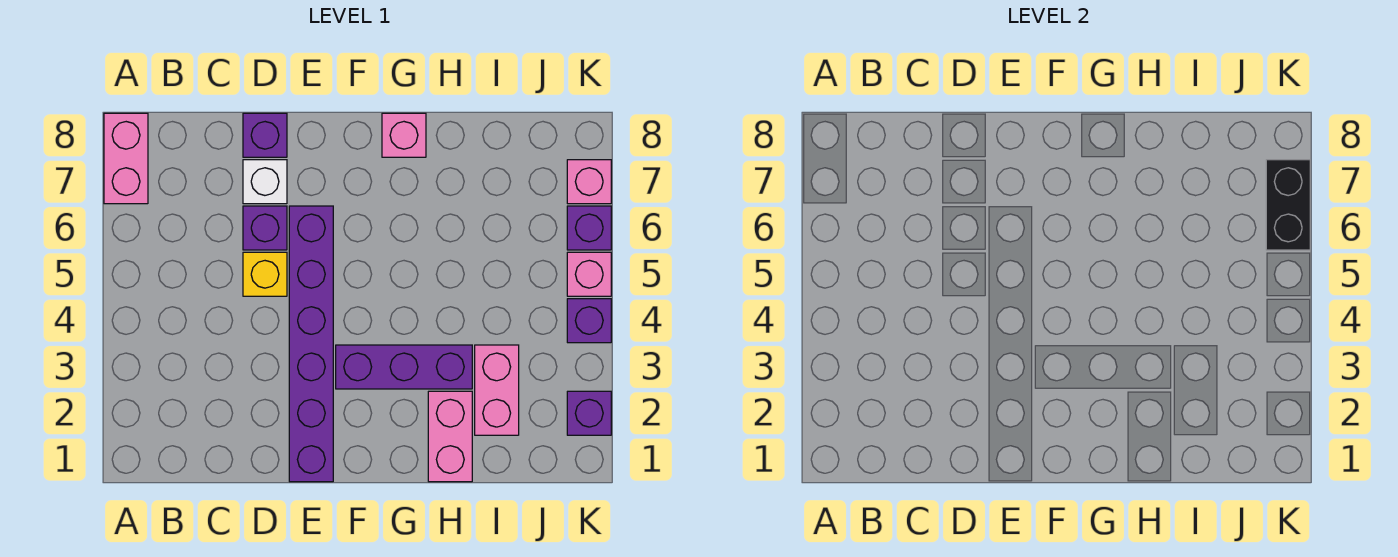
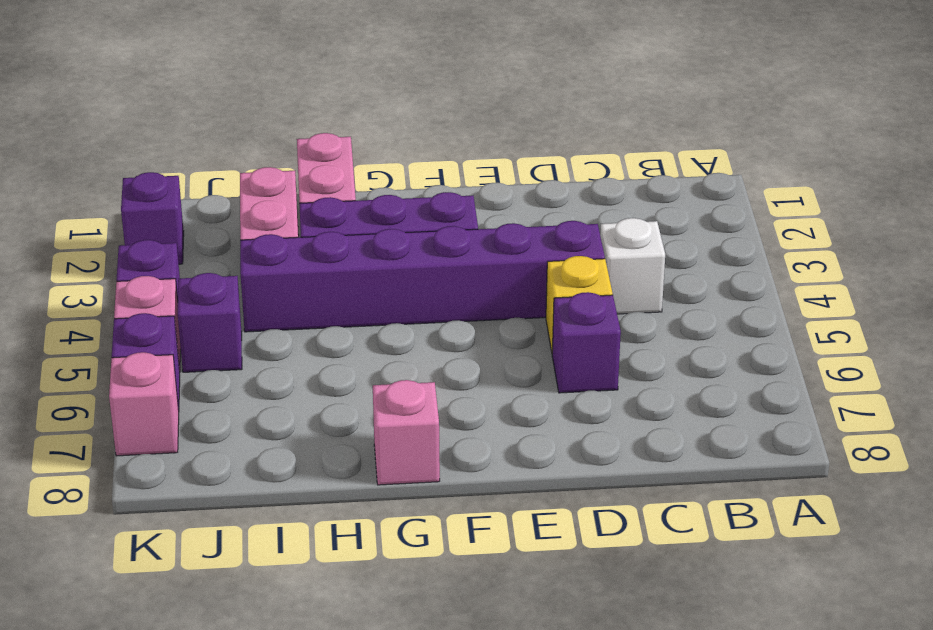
pink 1x2 brick [104,113,148,204] -> none
white 1x1 brick [243,160,287,204] -> white 1x1 brick moved to [600,218,665,314]
purple 1x1 brick [243,113,287,157] -> purple 1x1 brick moved to [178,273,242,372]
purple 1x6 brick [289,206,333,482] -> purple 1x6 brick turned to [240,221,605,332]
black 1x2 brick [1266,160,1310,250] -> none

